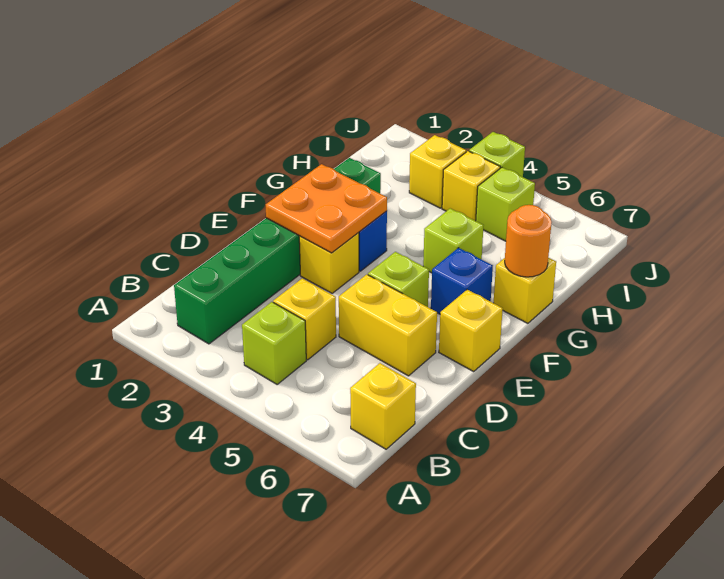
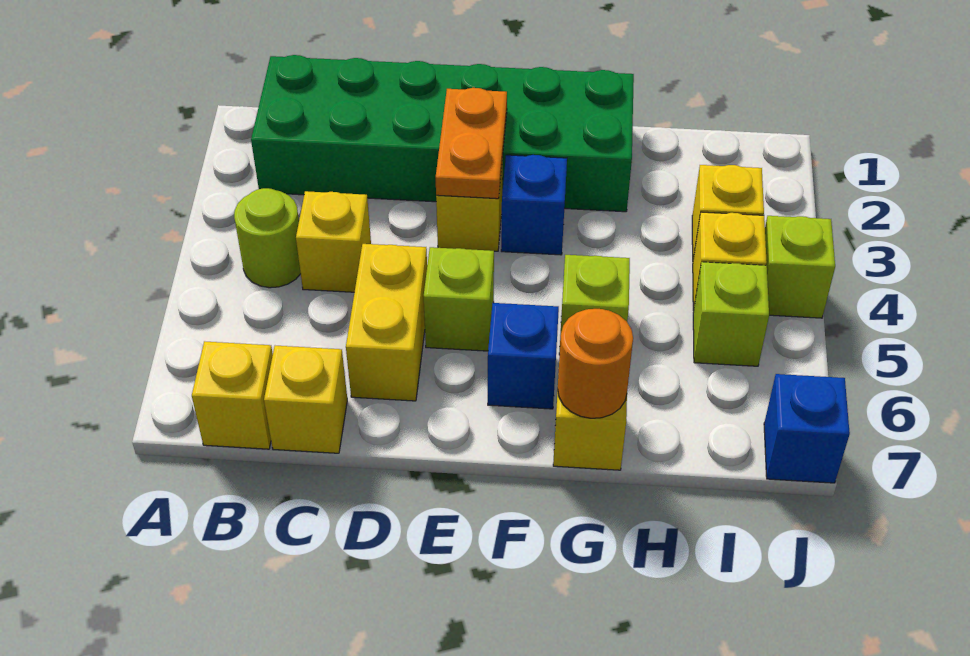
green 1x6 brick [174,158,381,344] -> green 2x6 brick [251,55,634,212]
lime 1x1 brick [242,302,306,384] -> lime 1x1 round brick [234,188,301,288]
orange 2x2 plate [266,164,387,253] -> orange 1x2 plate [436,88,507,199]
yellow 1x1 brick [439,290,503,371] -> yellow 1x1 brick moved to [264,346,347,453]
none -> blue 1x1 brick [764,374,850,483]

